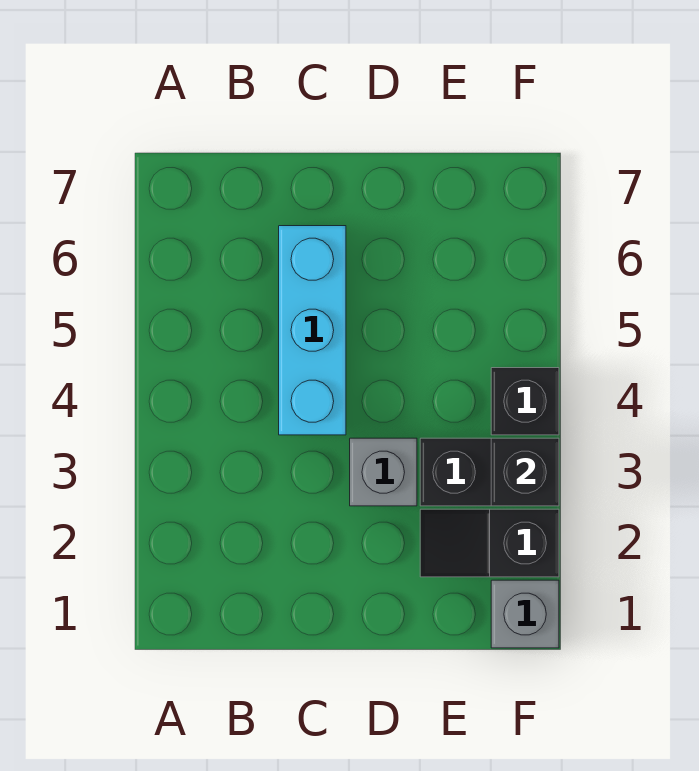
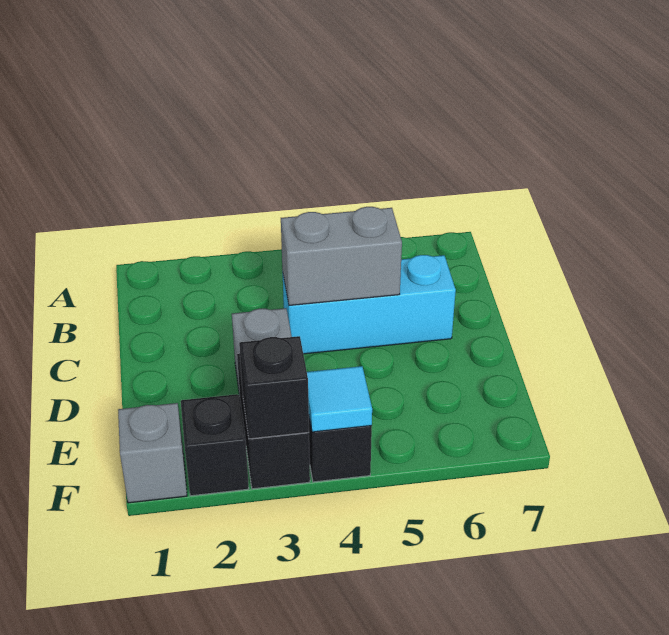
none -> grey 1x2 brick [281,207,402,305]
none -> cyan 1x1 tile [307,366,372,432]

